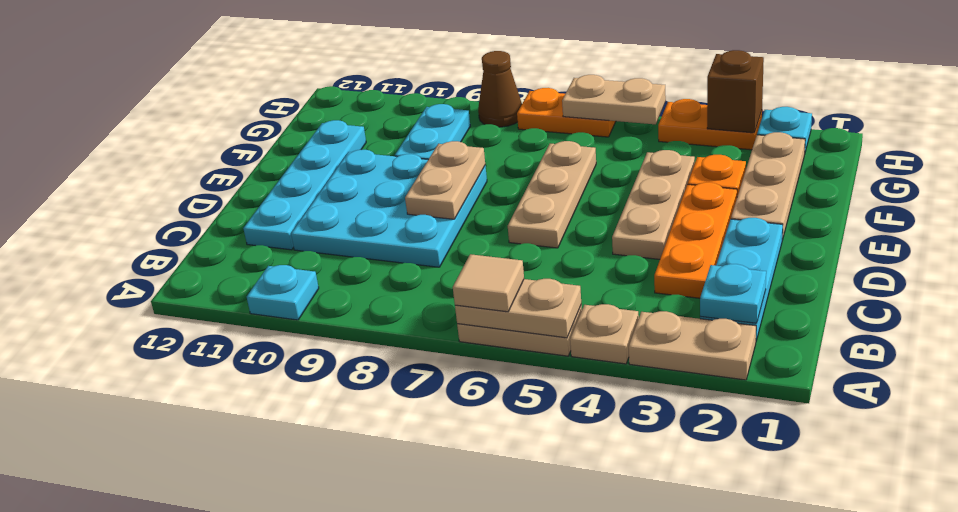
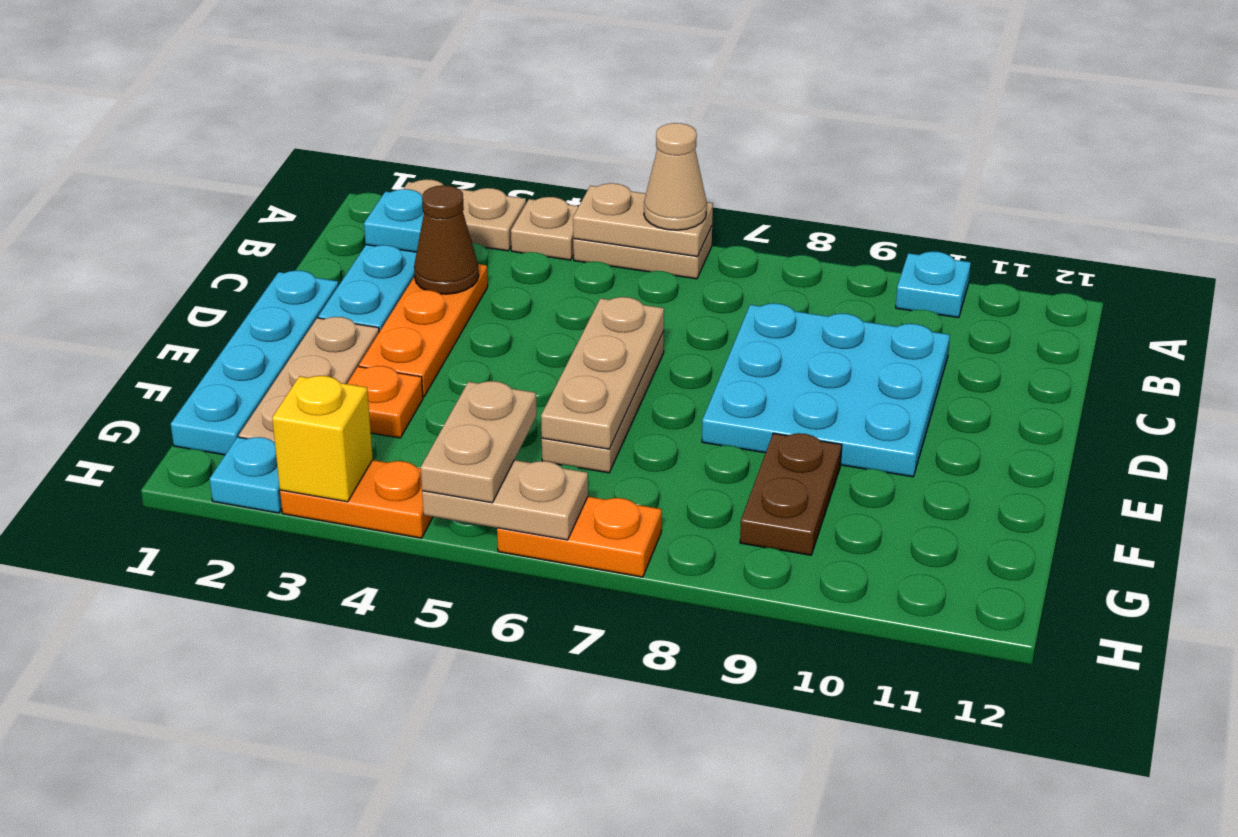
tan 1x1 tile [453,254,524,312] -> tan 1x1 cone [644,123,707,230]
cyan 1x4 plate [243,120,366,250] -> cyan 1x4 plate moved to [171,270,339,455]
tan 1x3 plate [612,150,695,259] -> tan 1x3 plate moved to [541,297,664,449]
tan 1x2 plate [405,141,485,219] -> tan 1x2 plate moved to [421,381,537,503]
cyan 1x2 plate [395,104,470,160] -> brown 1x2 plate [740,433,842,555]
brown 1x1 brick [707,50,764,133] -> yellow 1x1 brick [272,376,373,502]
brown 1x1 cone [478,51,522,127] -> brown 1x1 cone moved to [414,185,479,294]

